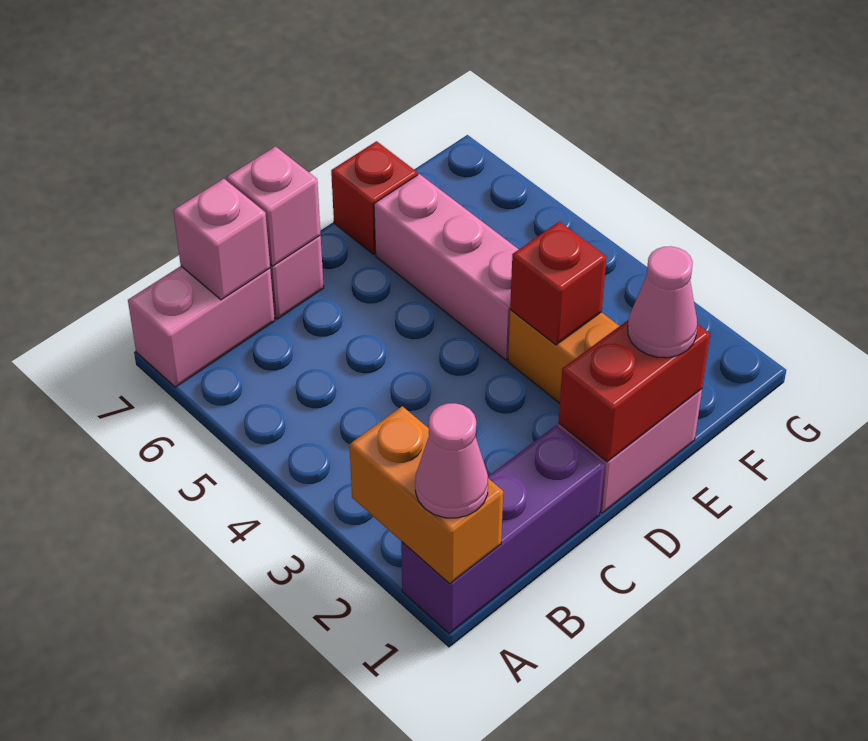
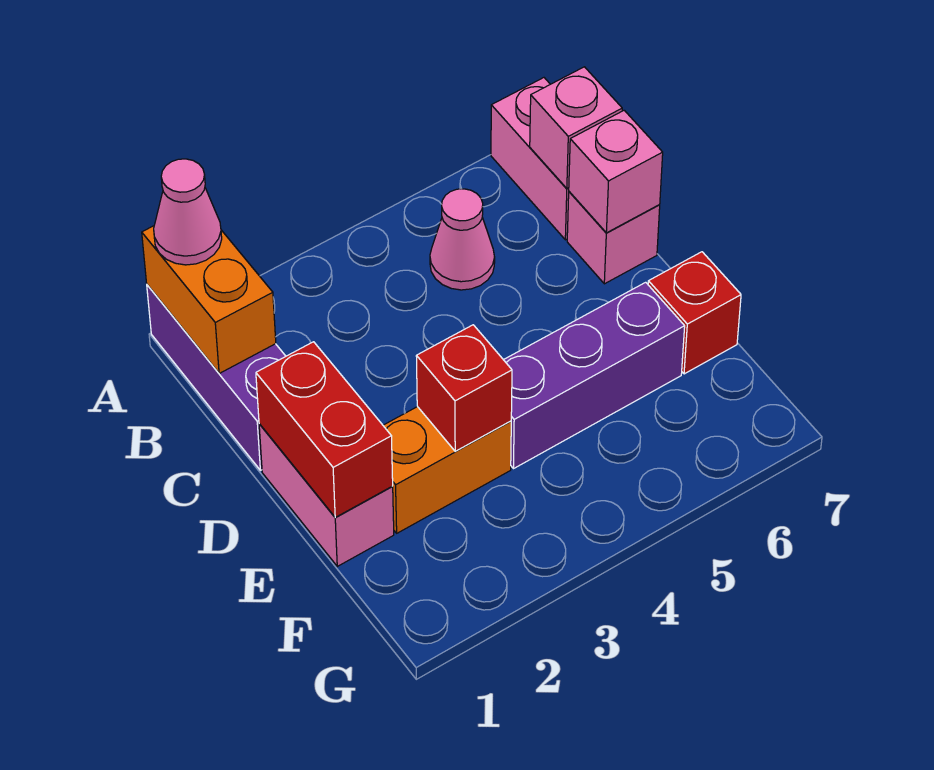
orange 1x2 brick [349,406,503,584] -> orange 1x2 brick turned to [142,226,276,374]
pink 1x1 cone [628,246,697,358] -> pink 1x1 cone moved to [430,189,495,290]
pink 1x3 brick [374,174,519,360] -> purple 1x3 brick [504,282,685,469]

